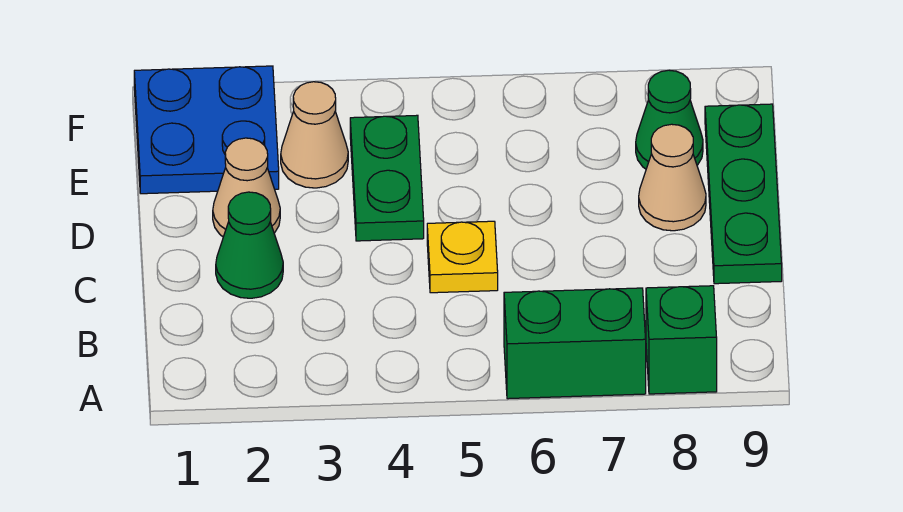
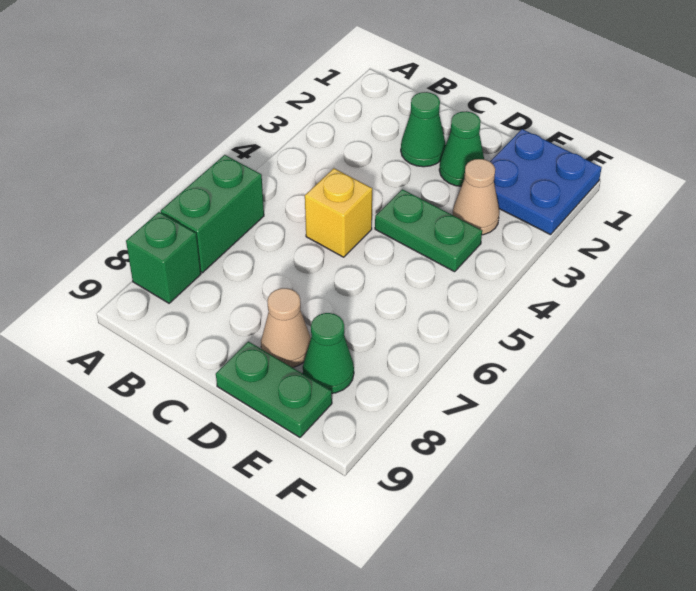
yellow 1x1 plate [427,221,498,293] -> yellow 1x1 brick [305,168,372,257]
green 1x3 plate [705,104,782,284] -> green 1x2 plate [216,342,332,437]
tan 1x1 cone [213,138,280,237] -> green 1x1 cone [439,111,484,186]

